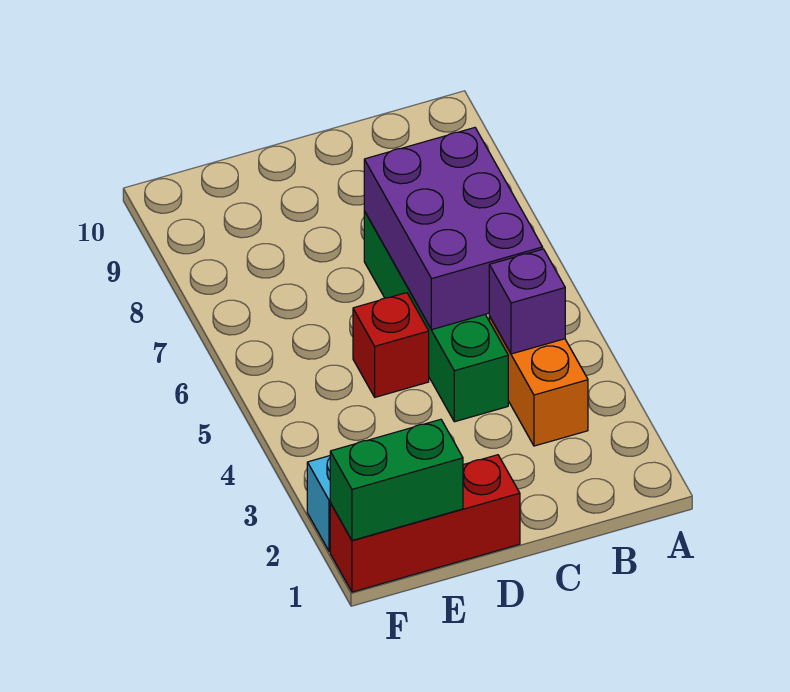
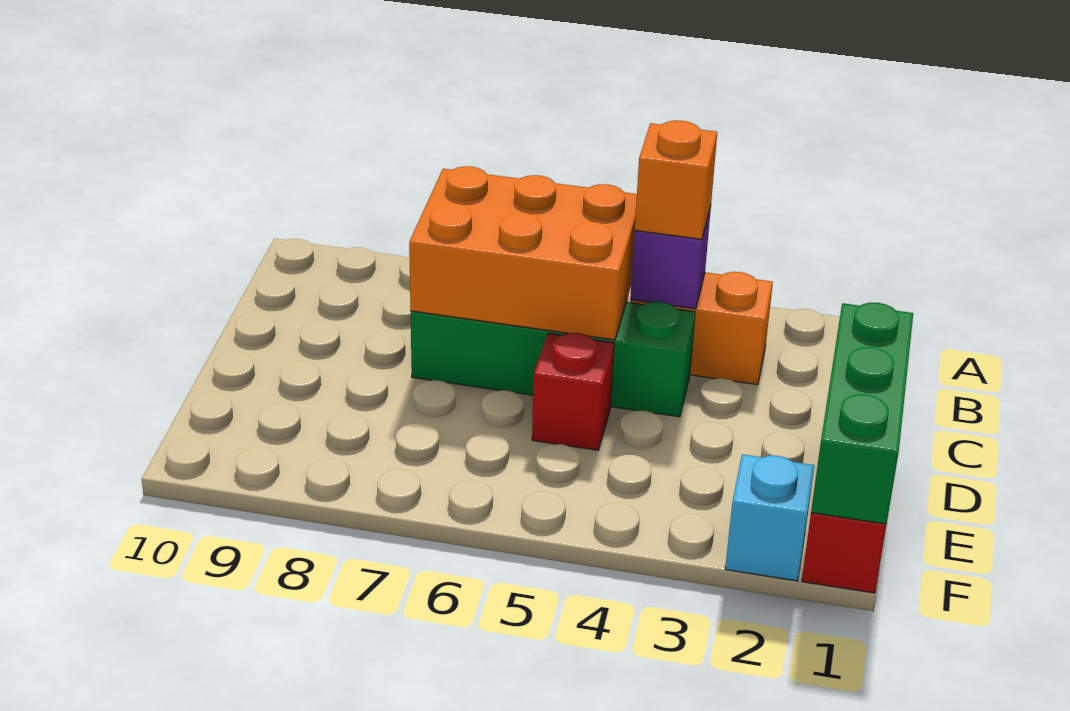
none -> orange 1x1 brick [635,120,717,239]
purple 2x3 brick [364,128,543,330] -> orange 2x3 brick [409,166,637,340]
green 1x2 brick [330,419,463,540] -> green 1x3 brick [811,303,913,524]

